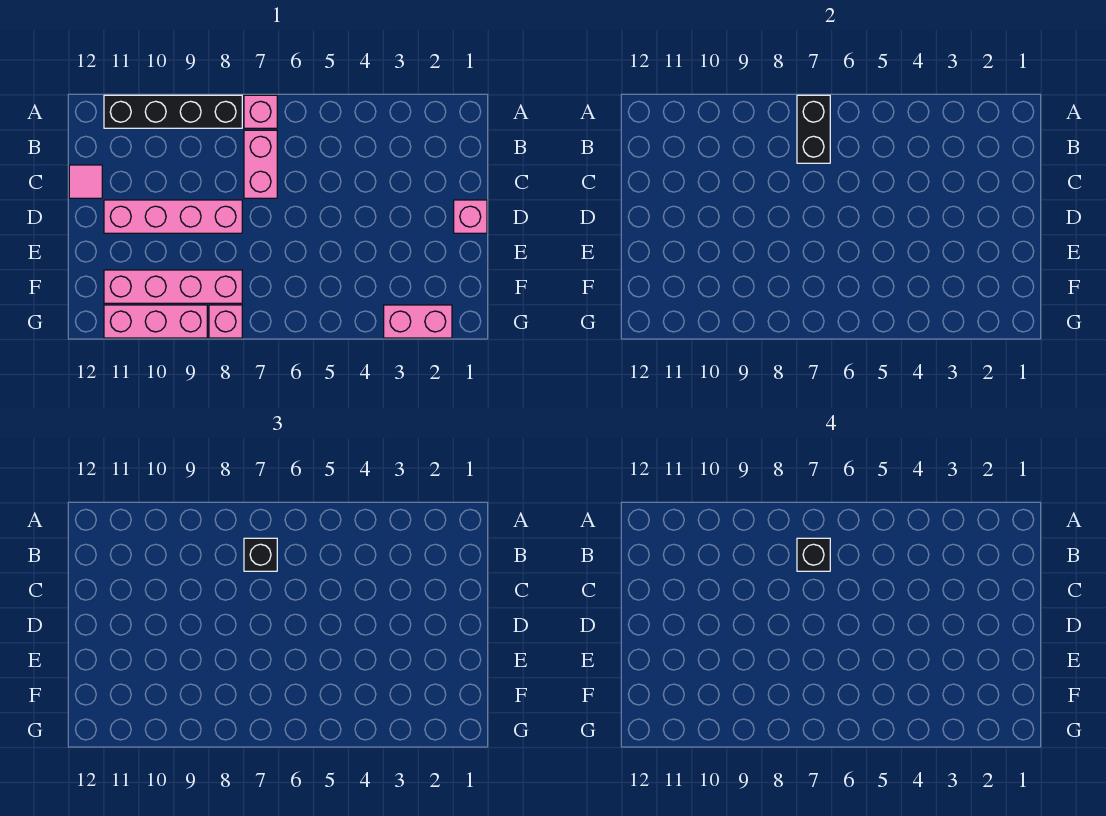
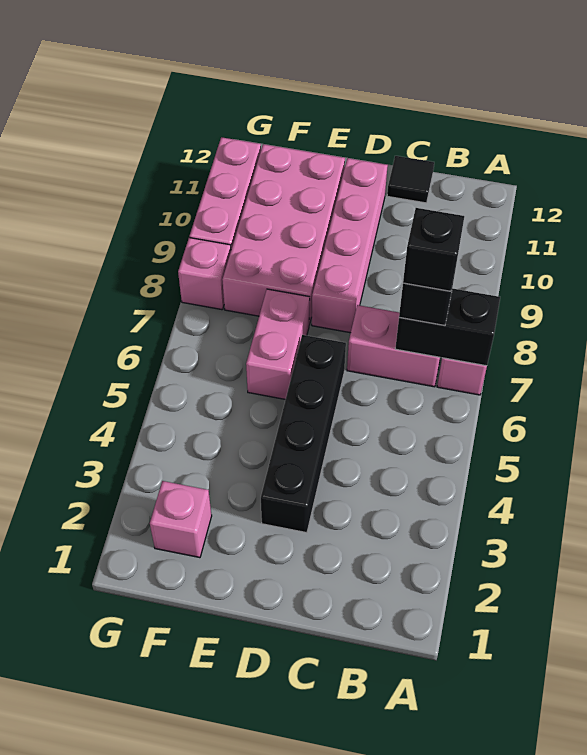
black 1x4 brick [104,95,242,128] -> black 1x4 brick moved to [261,335,346,533]
pink 1x1 tile [69,165,102,198] -> black 1x1 tile [387,156,434,203]
pink 1x1 brick [454,200,487,233] -> pink 1x1 brick moved to [150,481,212,558]
pink 1x4 brick [104,270,242,303] -> pink 2x4 brick [222,144,345,325]
pink 1x2 brick [384,305,452,338] -> pink 1x2 brick moved to [246,289,310,400]

